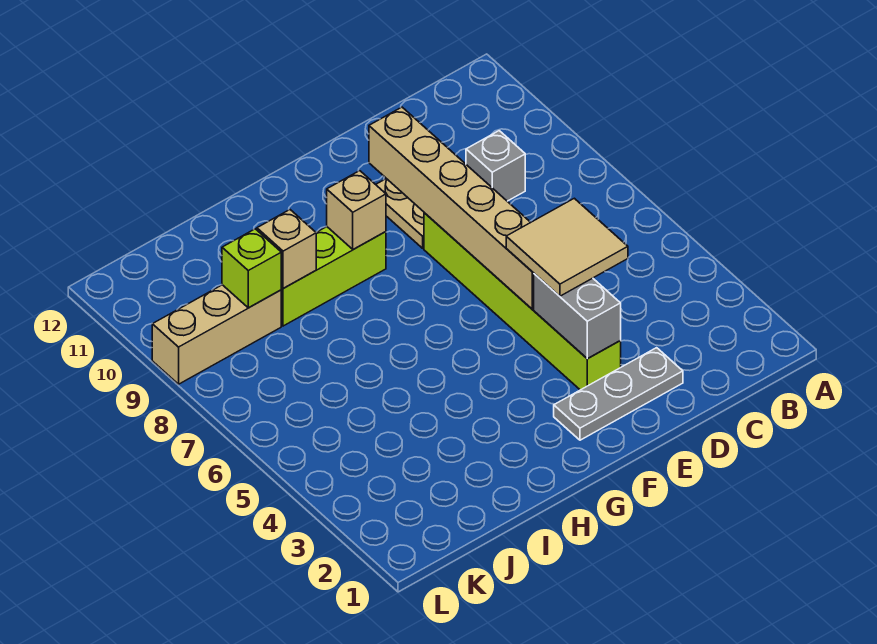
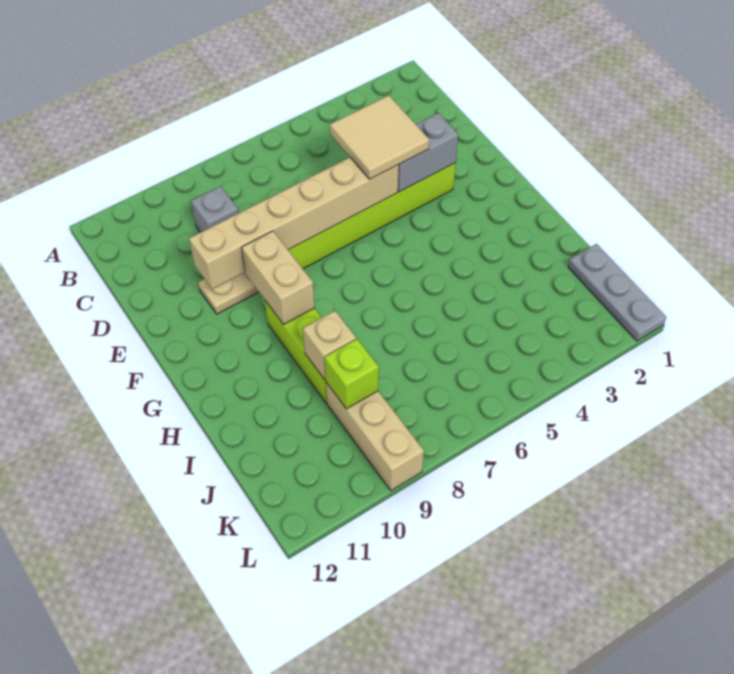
grey 1x3 plate [554,348,683,440] -> grey 1x3 plate moved to [568,244,666,341]
tan 1x1 brick [327,171,386,249] -> tan 1x2 brick [242,231,315,325]

